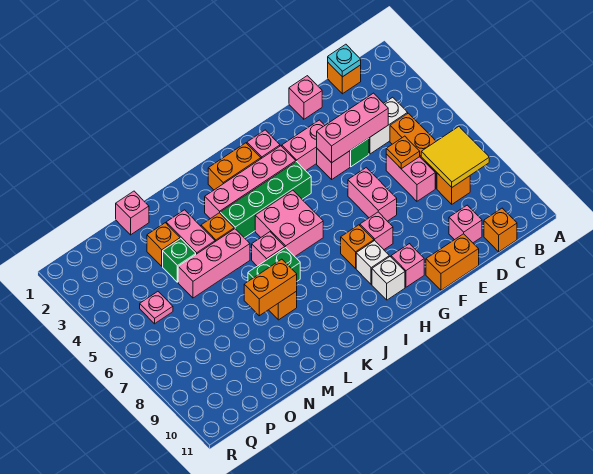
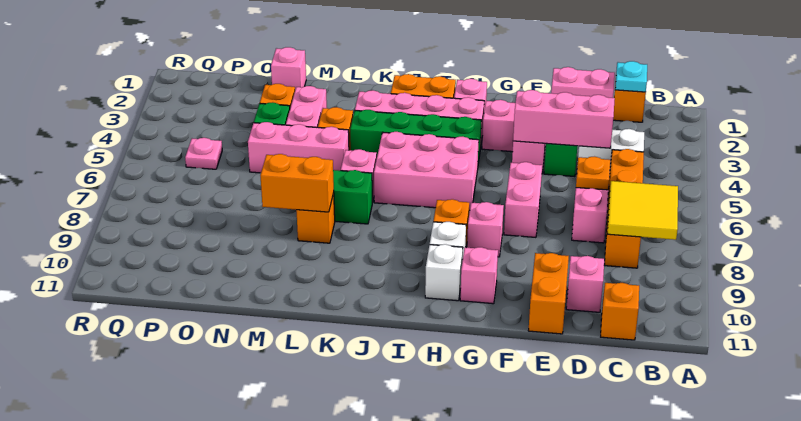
pink 1x1 brick [289,76,322,119] -> pink 1x2 brick [551,67,615,98]
orange 1x2 brick [426,234,479,290] -> orange 1x2 brick turned to [528,253,569,334]
pink 2x2 brick [255,190,323,256] -> pink 2x3 brick [374,132,479,210]

